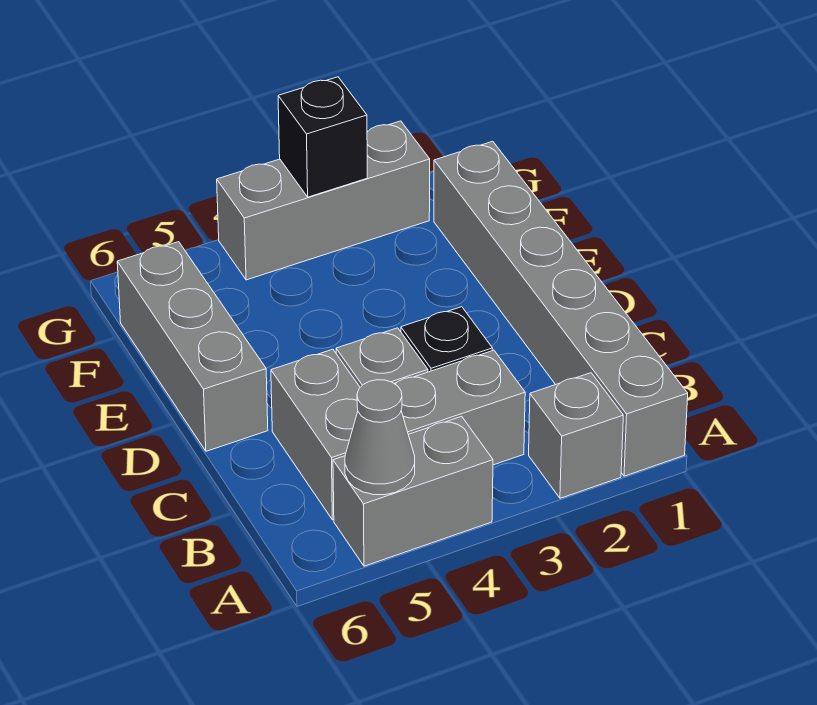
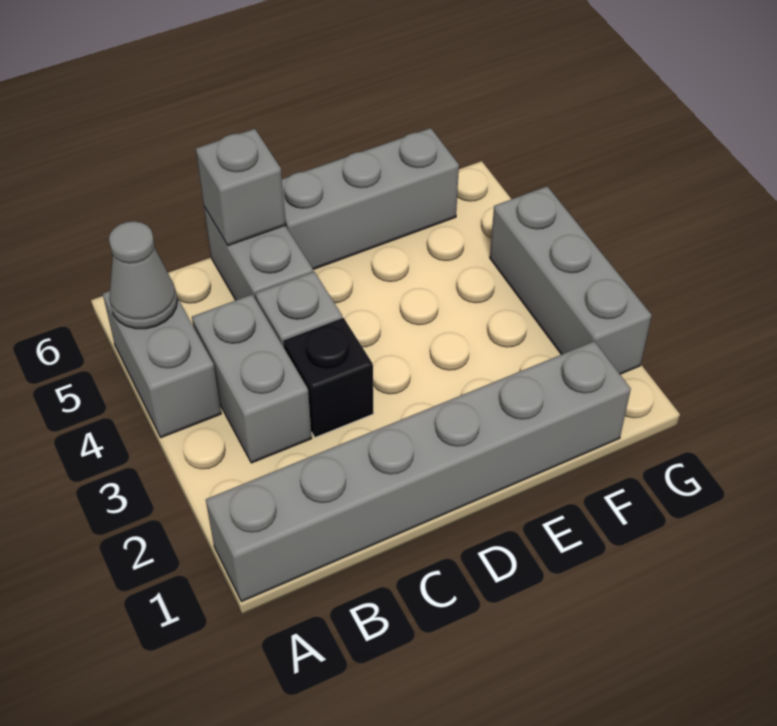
grey 1x1 brick [529,373,623,498] -> grey 1x1 brick moved to [196,129,286,246]
grey 1x2 brick [271,349,360,520] -> grey 1x2 brick turned to [204,207,313,300]
black 1x1 brick [278,77,367,197] -> none

